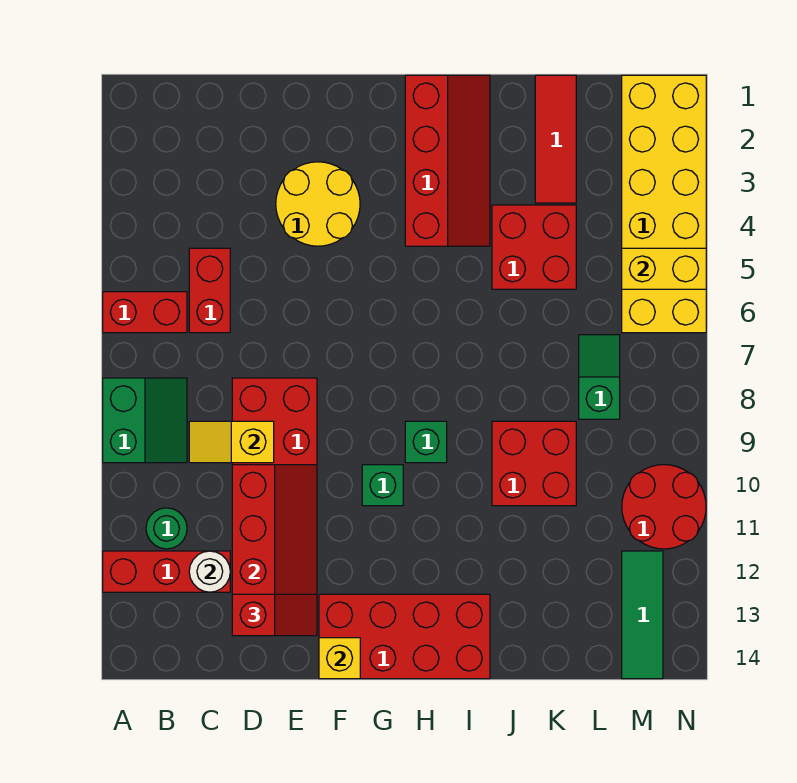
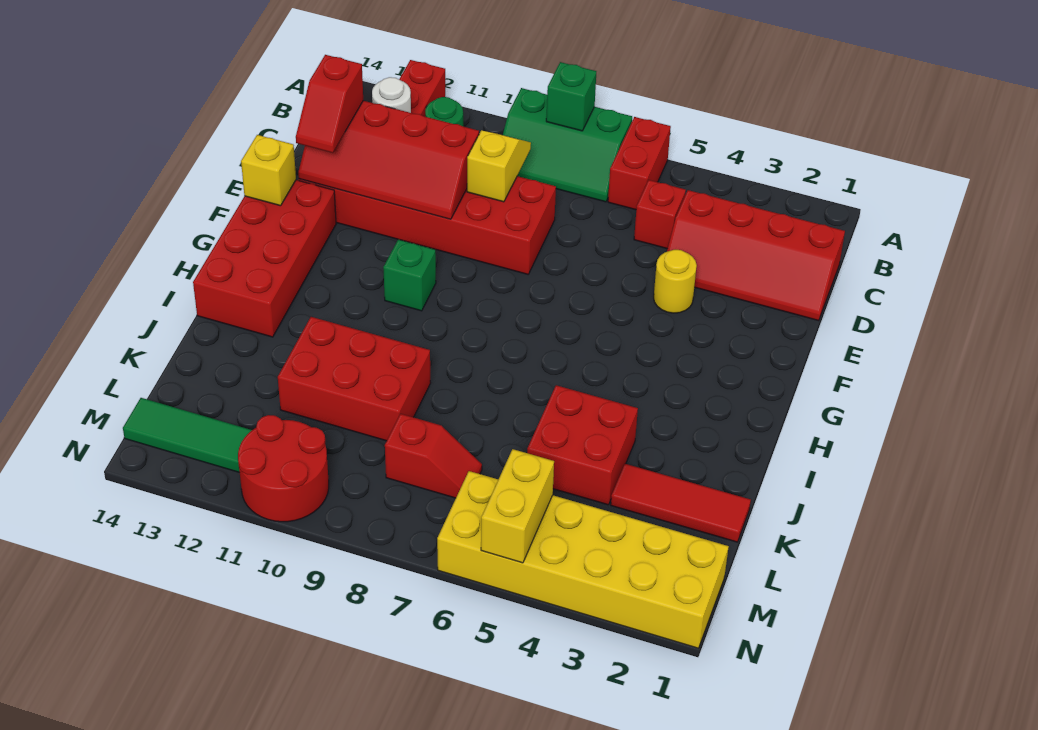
green 2x2 slope [103,378,187,463] -> green 2x3 slope [503,88,632,202]
red 1x2 brick [189,248,230,333] -> red 1x1 brick [634,180,686,249]
yellow 2x2 round brick [276,162,360,246] -> yellow 1x1 round brick [654,250,697,313]
red 2x4 slope [405,75,490,246] -> red 2x4 slope moved to [667,190,845,321]
green 1x1 brick [405,421,447,463] -> green 1x1 brick moved to [546,62,596,131]
red 2x2 brick [492,421,576,506] -> red 2x3 brick [278,317,431,441]
green 1x2 slope [579,335,620,419] -> red 1x2 slope [385,414,482,498]

